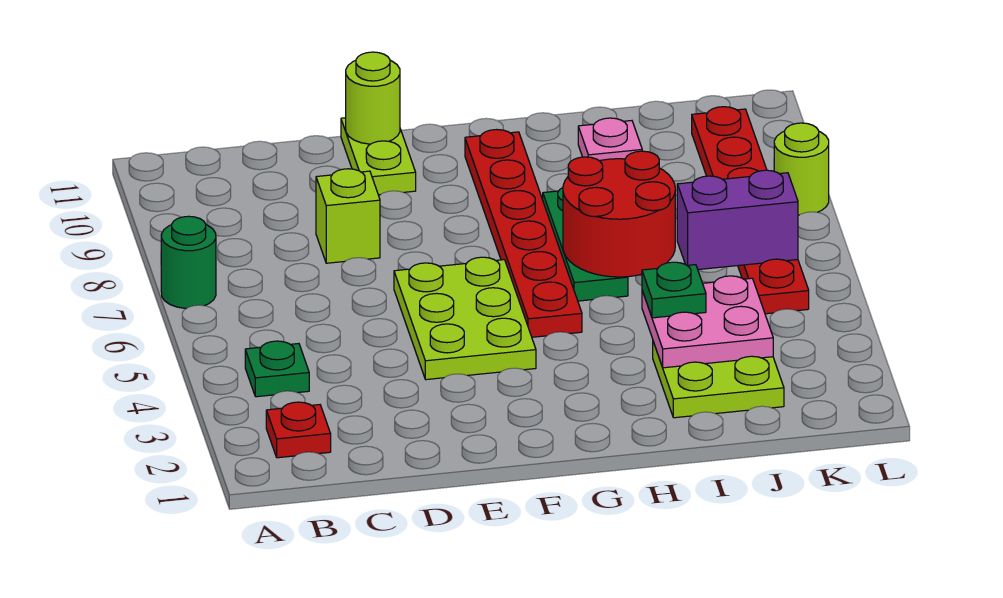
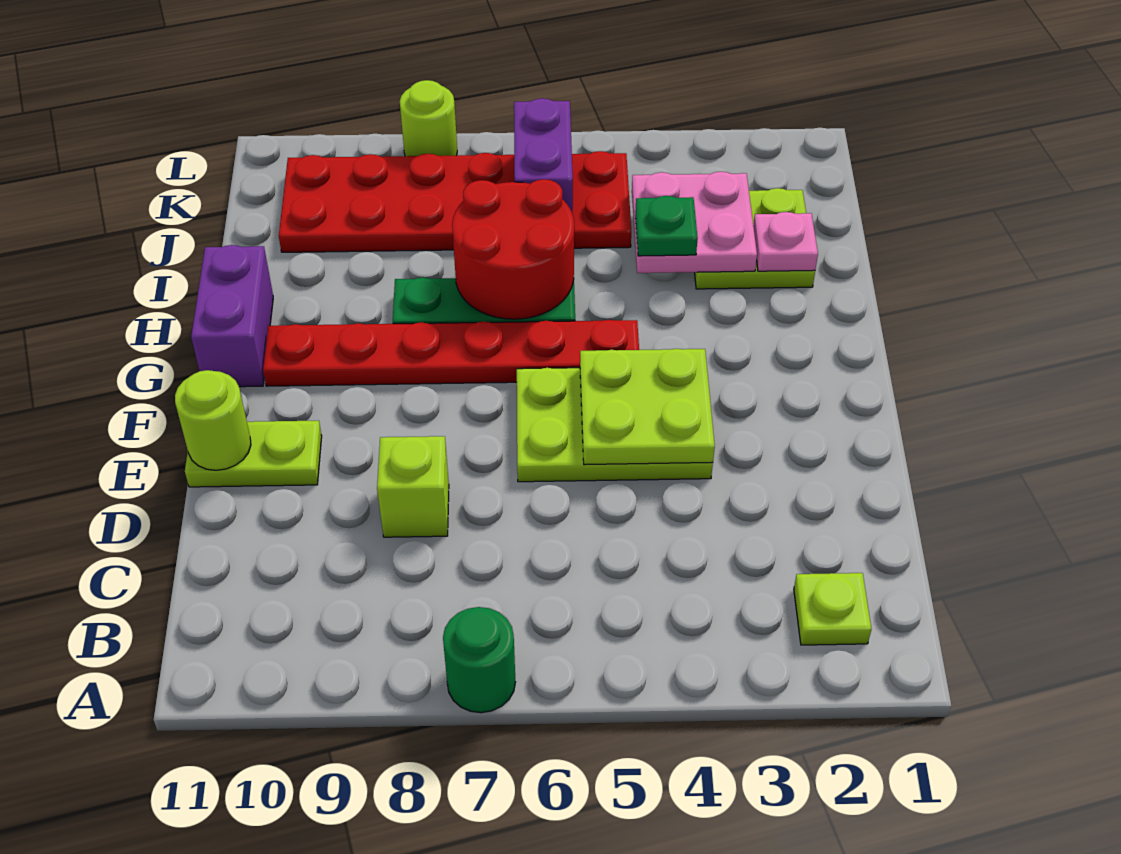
red 1x1 plate [266,402,331,458] -> lime 1x1 plate [794,573,871,645]
green 1x1 plate [245,341,309,397] -> none
none -> lime 2x2 plate [580,349,715,465]
none -> purple 1x2 brick [191,245,273,387]
pink 1x1 plate [578,118,642,161] -> pink 1x1 plate moved to [753,212,818,271]
red 1x6 plate [692,107,809,314] -> red 2x6 plate [279,151,631,252]

